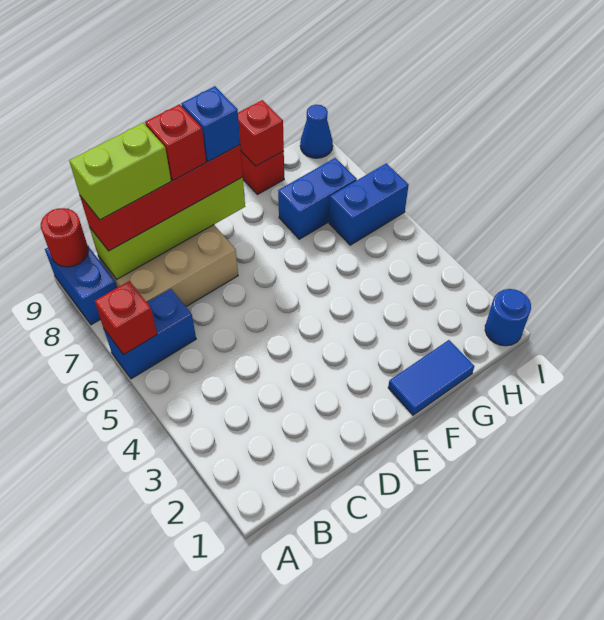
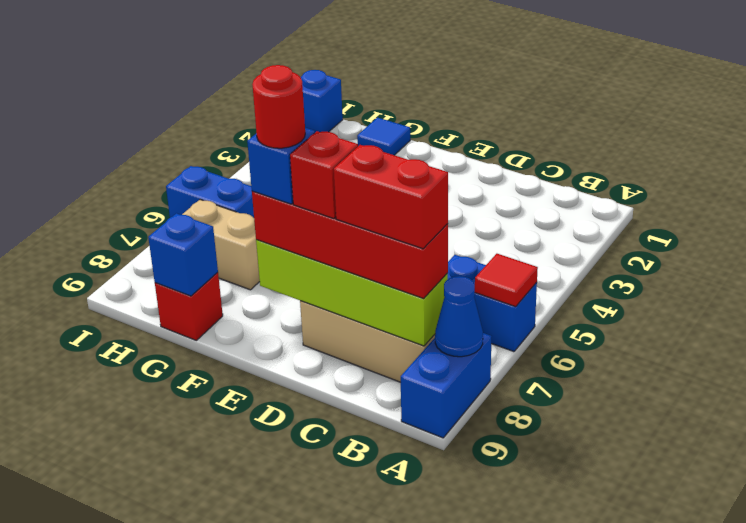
red 1x1 brick [95,281,157,355] -> red 1x1 tile [475,254,538,307]
red 1x1 round brick [41,208,88,267] -> red 1x1 round brick moved to [252,65,305,148]
lime 1x2 brick [69,123,171,220] -> red 1x2 brick [334,145,448,249]
blue 1x2 tile [388,340,474,415] -> blue 1x1 tile [357,118,410,155]
blue 1x2 brick [278,158,357,239] -> tan 1x2 brick [182,200,260,290]
red 1x1 brick [238,100,284,166] -> blue 1x1 brick [148,213,218,296]
blue 1x1 round brick [485,289,531,346] -> blue 1x1 brick [301,70,343,132]
blue 1x1 cone [300,105,333,158] -> blue 1x1 cone moved to [435,276,483,357]

